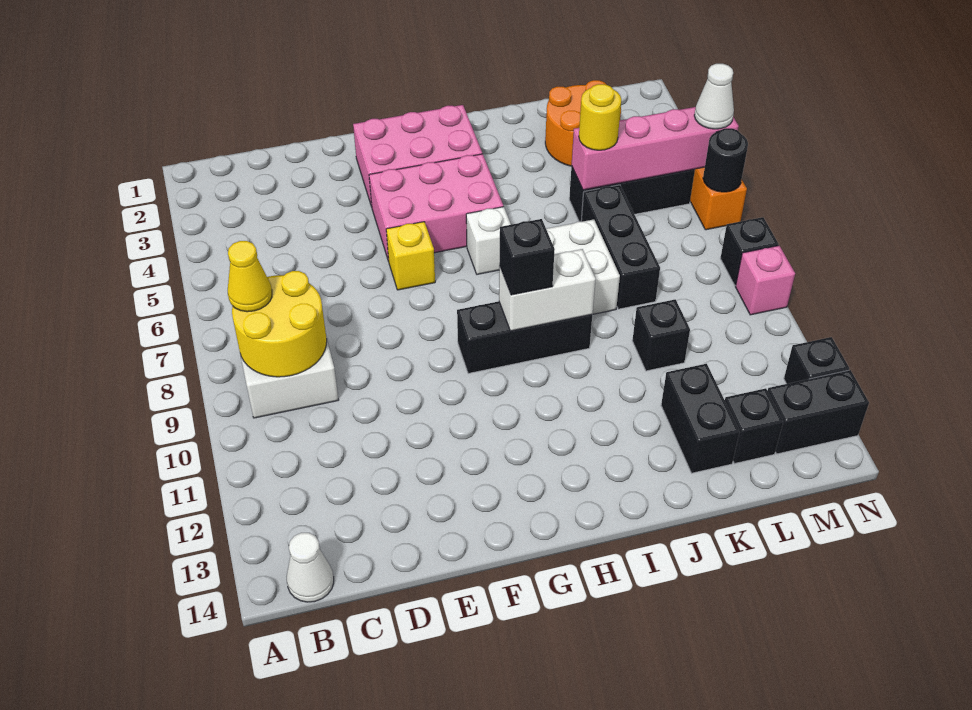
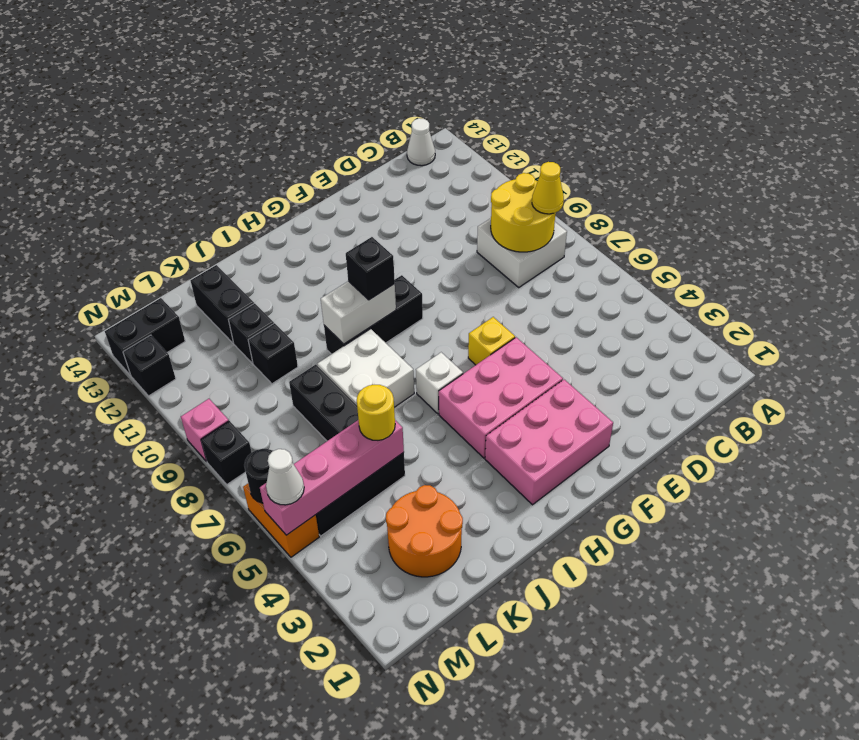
black 1x1 brick [725,388,783,464] -> black 1x1 brick moved to [228,303,274,363]

